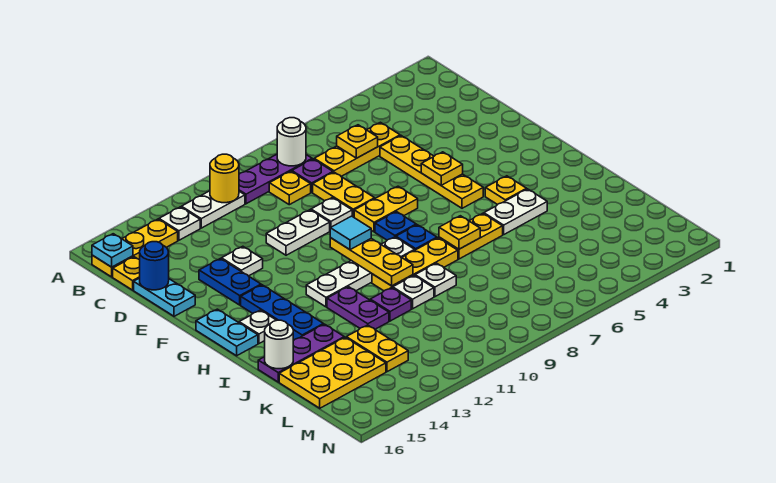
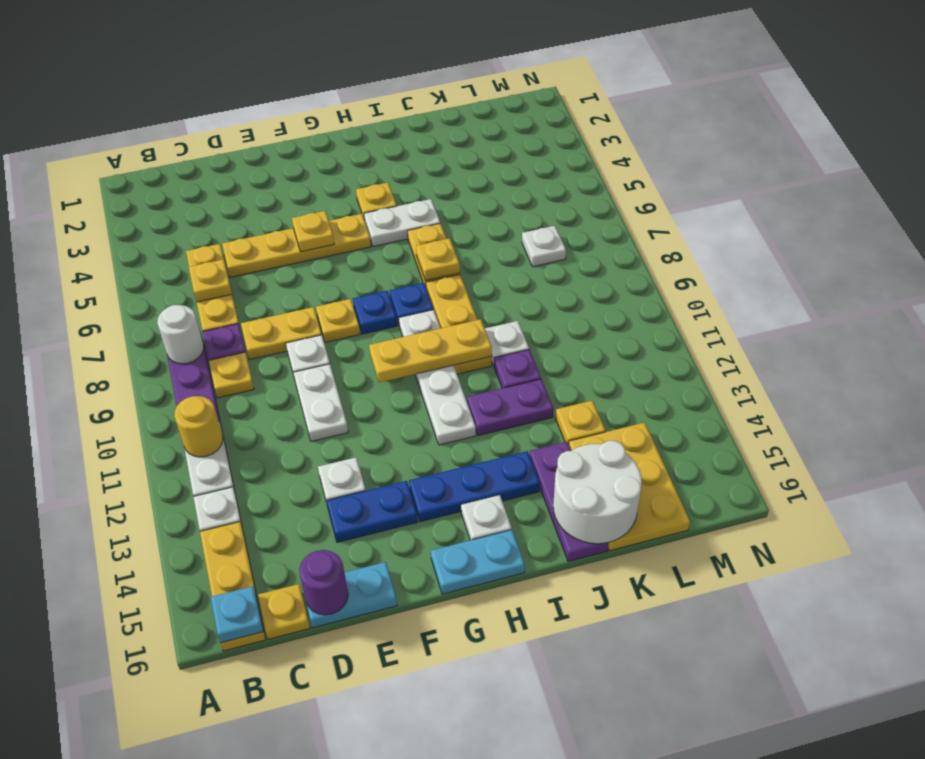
blue 1x1 round brick [140,242,169,290] -> purple 1x1 round brick [299,550,348,615]
yellow 1x2 plate [354,186,418,232] -> yellow 1x1 plate [316,299,360,342]
cyan 1x1 tile [330,216,371,250] -> none
white 1x2 plate [484,189,547,235] -> white 1x2 plate turned to [364,199,440,246]
white 1x1 plate [415,263,456,297] -> white 1x1 plate moved to [522,226,566,267]
white 1x1 round brick [265,320,293,369] -> white 2x2 round brick [553,441,642,544]
yellow 1x2 plate [346,325,408,372] -> yellow 1x1 plate [556,401,606,444]

